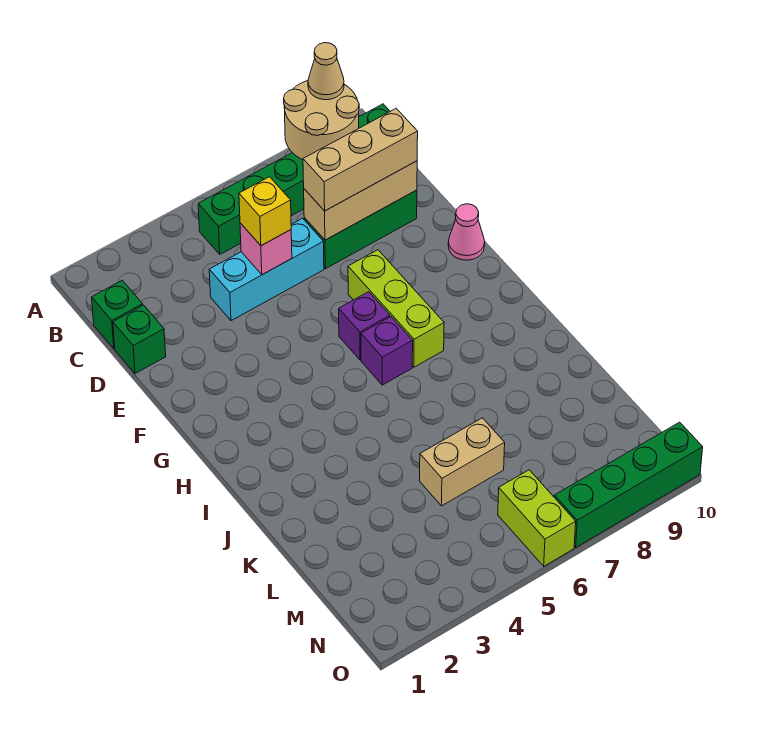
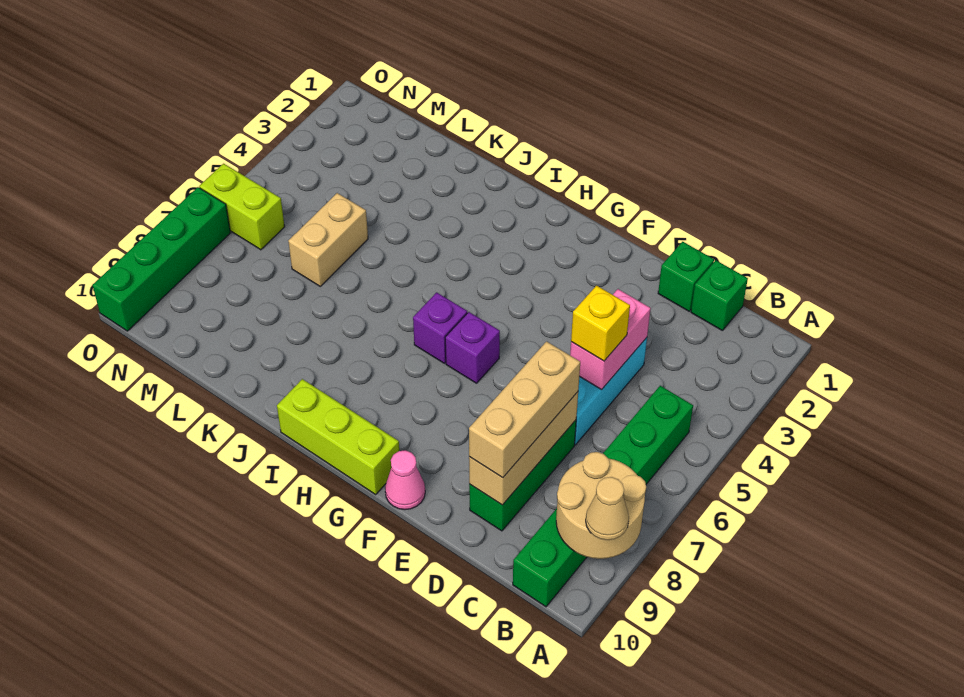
pink 1x1 brick [240,223,292,275] -> pink 1x2 brick [570,289,651,390]
lime 1x3 brick [348,250,444,367] -> lime 1x3 brick moved to [277,379,399,494]

